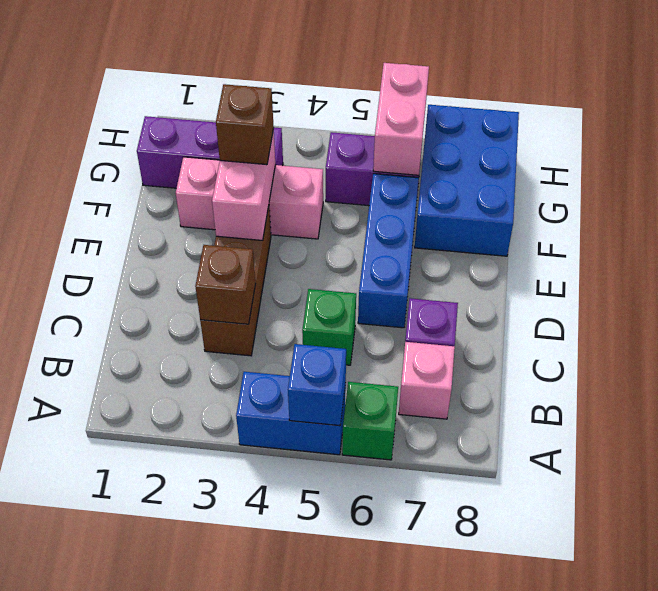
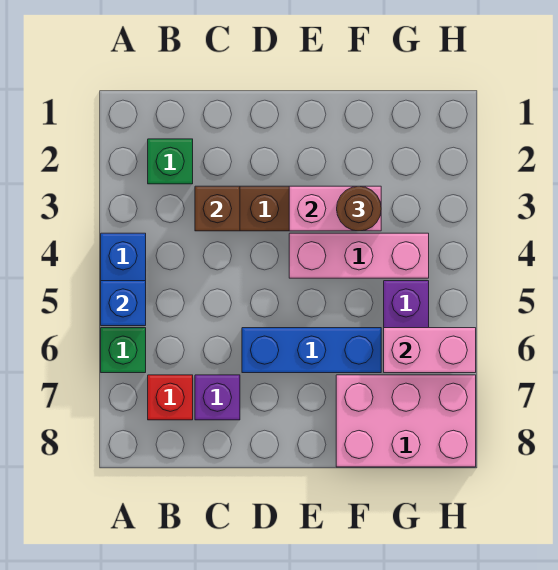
pink 1x1 brick [399,342,455,419] -> red 1x1 brick [148,375,193,420]
green 1x1 brick [302,289,356,365] -> green 1x1 brick moved to [148,139,193,184]
pink 1x3 brick [176,157,323,239] -> pink 1x3 brick turned to [289,233,429,278]
brown 1x1 brick [216,84,274,165] -> brown 1x1 round brick [337,186,381,231]
blue 2x3 brick [415,105,519,256] -> pink 2x3 brick [336,375,476,467]
purple 1x3 brick [137,116,283,188] -> none

